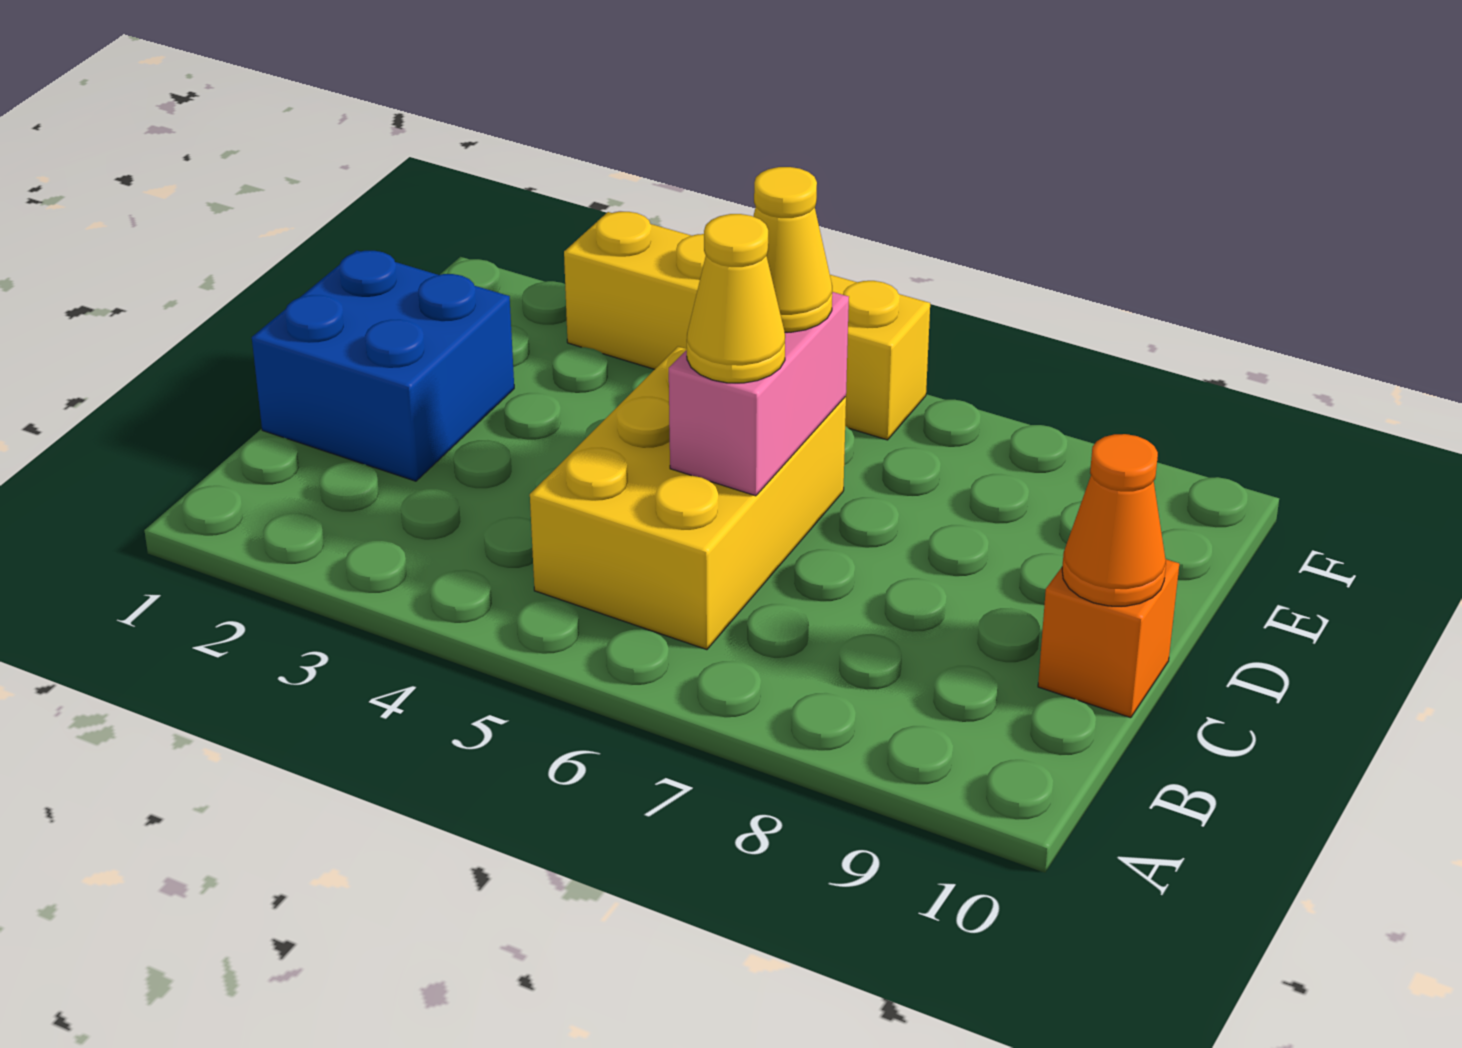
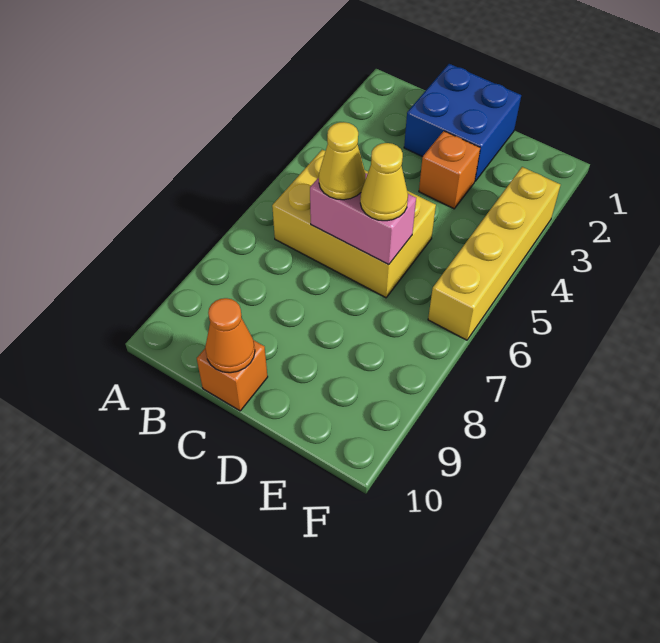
none -> orange 1x1 brick [419,131,480,209]

